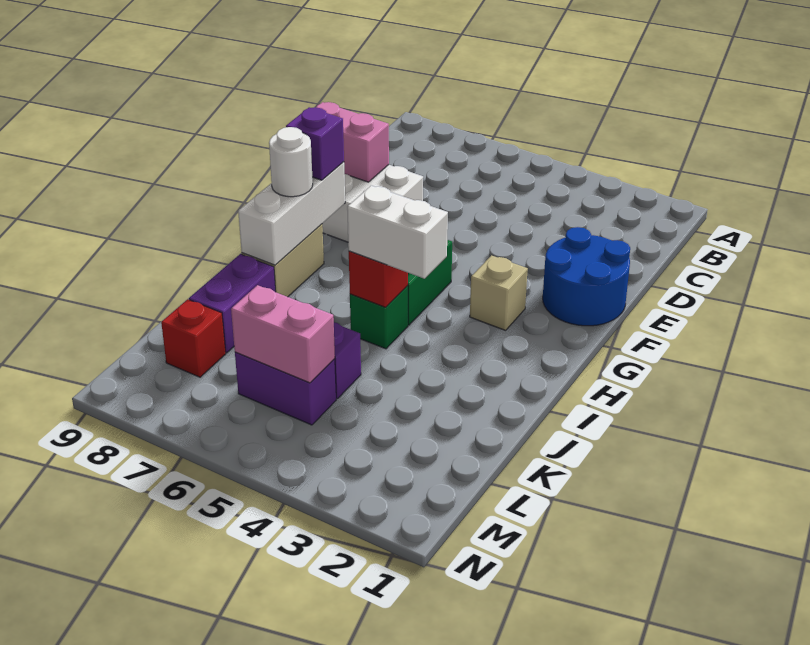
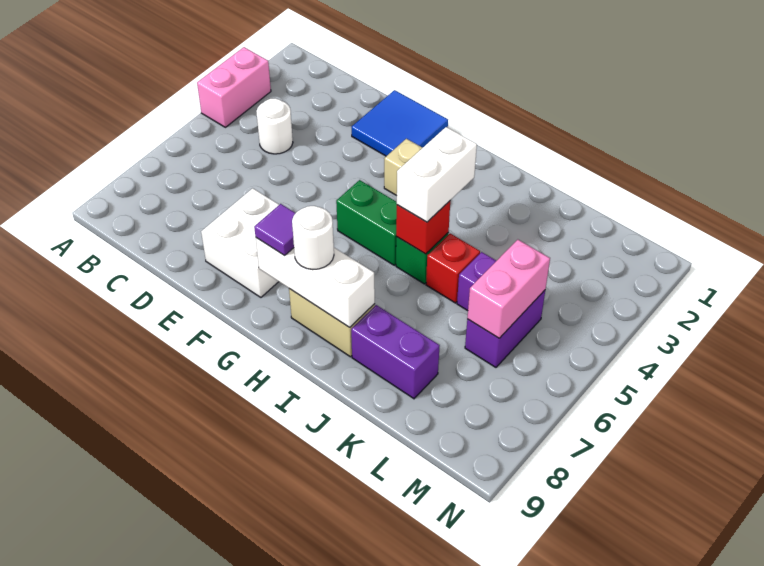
none -> white 1x1 round brick [256,99,293,154]
blue 2x2 round brick [543,227,630,326] -> blue 2x2 tile [352,90,448,156]
pink 1x2 brick [316,102,389,182] -> pink 1x2 brick moved to [197,47,271,127]
purple 1x1 brick [286,107,344,180] -> purple 1x1 tile [254,204,296,256]
red 1x1 brick [161,299,226,377] -> red 1x1 brick moved to [426,234,480,303]

